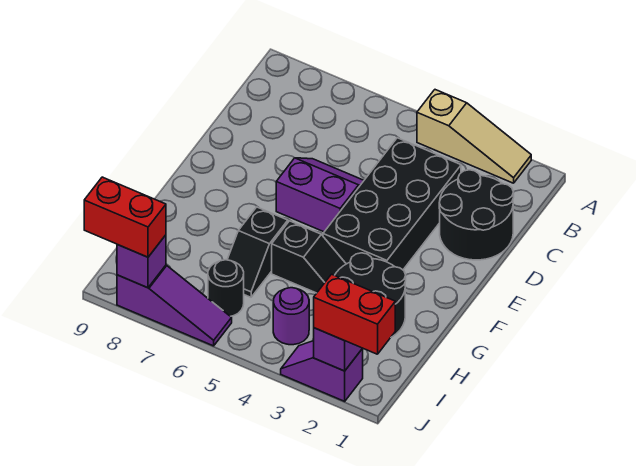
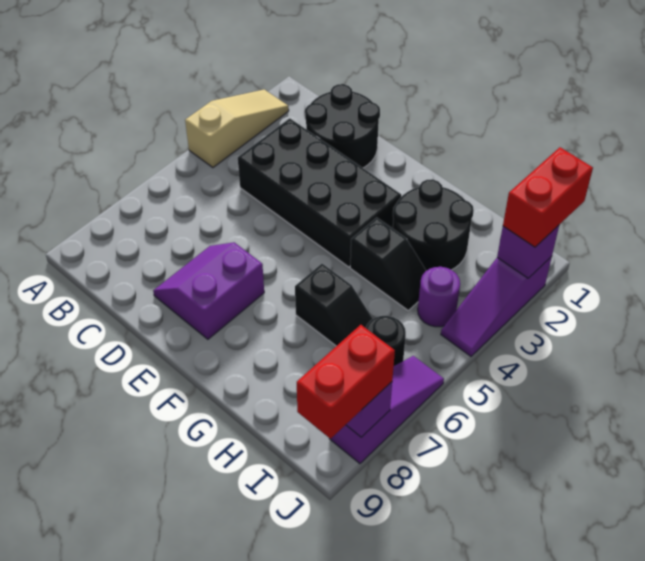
purple 2x2 slope [276,158,364,232] -> purple 2x2 slope moved to [153,242,264,339]
black 1x2 slope [272,221,346,293] -> black 1x2 slope turned to [350,217,426,310]
purple 1x2 slope [281,341,363,401] -> purple 1x3 slope [441,256,552,356]

